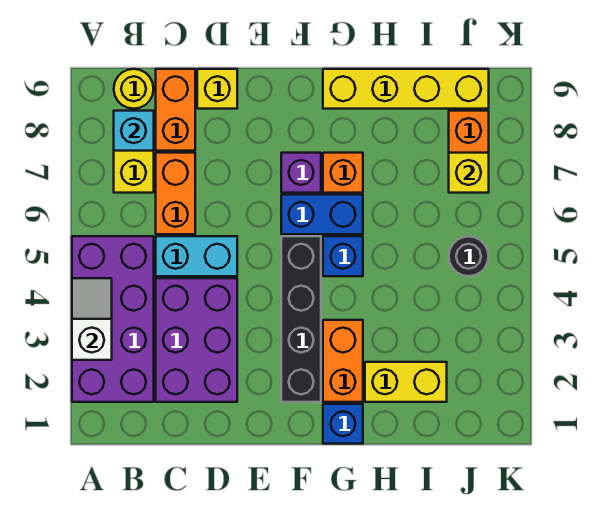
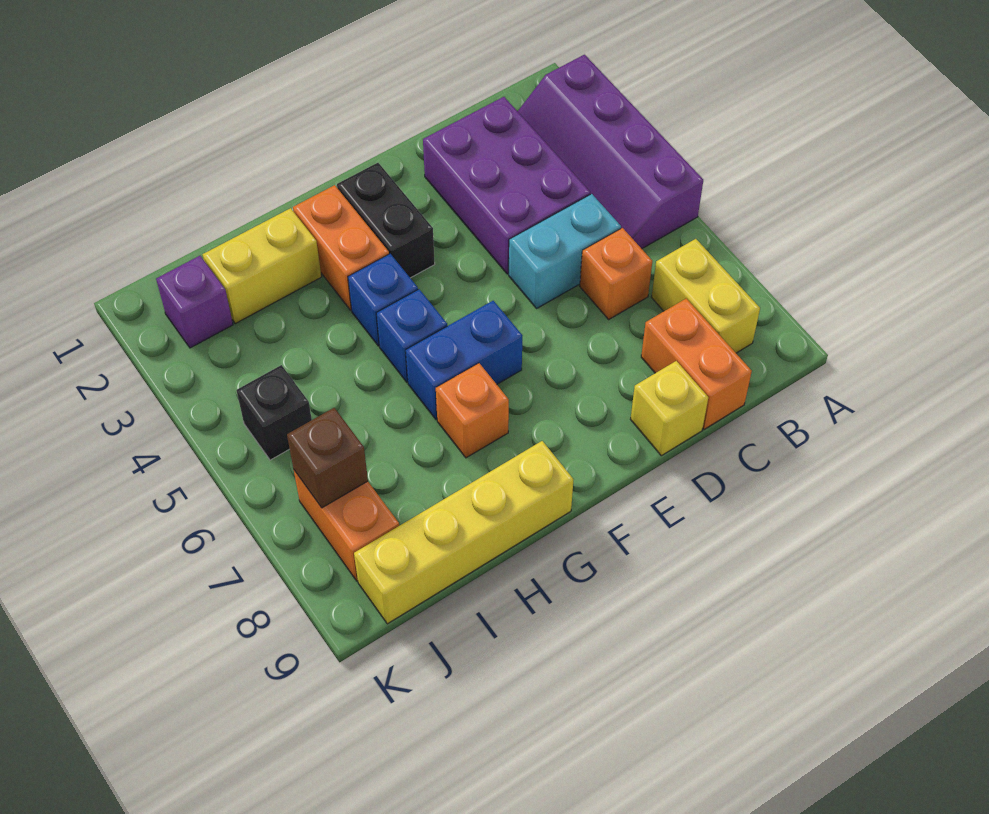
purple 2x4 brick [72,236,154,402] -> purple 2x4 slope [518,55,703,249]
white 1x2 slope [72,278,112,360] -> none
cyan 1x1 brick [114,111,154,151] -> none
yellow 1x1 round brick [114,69,154,109] -> none
orange 1x2 brick [156,153,195,234] -> orange 1x1 brick [580,228,652,319]
black 1x4 brick [281,236,321,402] -> black 1x2 brick [337,163,435,278]
purple 1x1 brick [281,153,321,193] -> purple 1x1 brick moved to [156,256,233,348]
blue 1x1 brick [323,404,363,444] -> blue 1x1 brick moved to [348,254,418,346]
black 1x1 round brick [449,236,489,276] -> black 1x1 brick [237,365,312,460]
yellow 1x1 brick [449,153,489,193] -> brown 1x1 brick [287,408,368,508]

